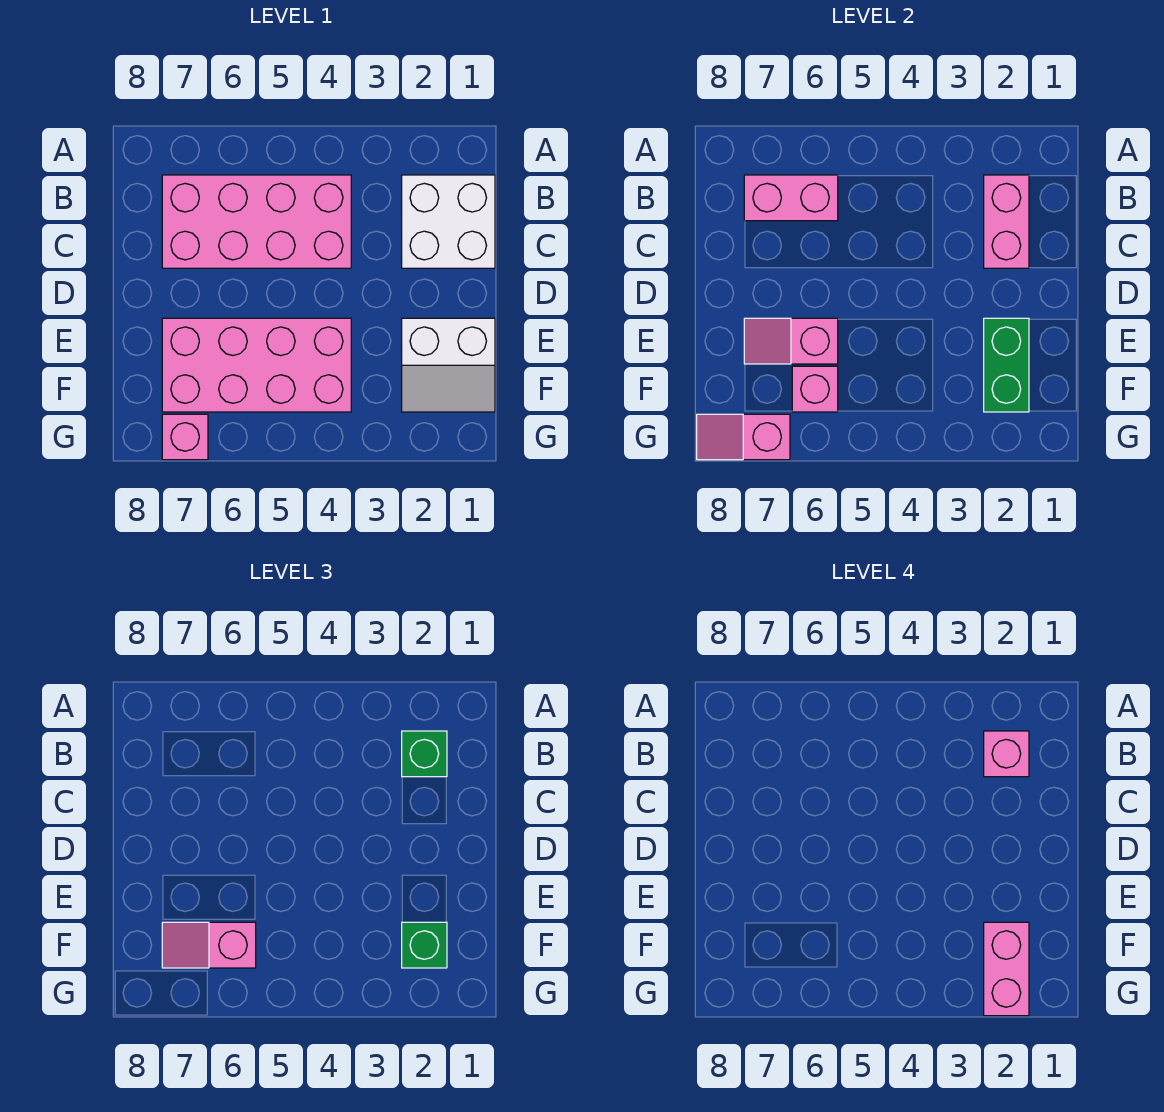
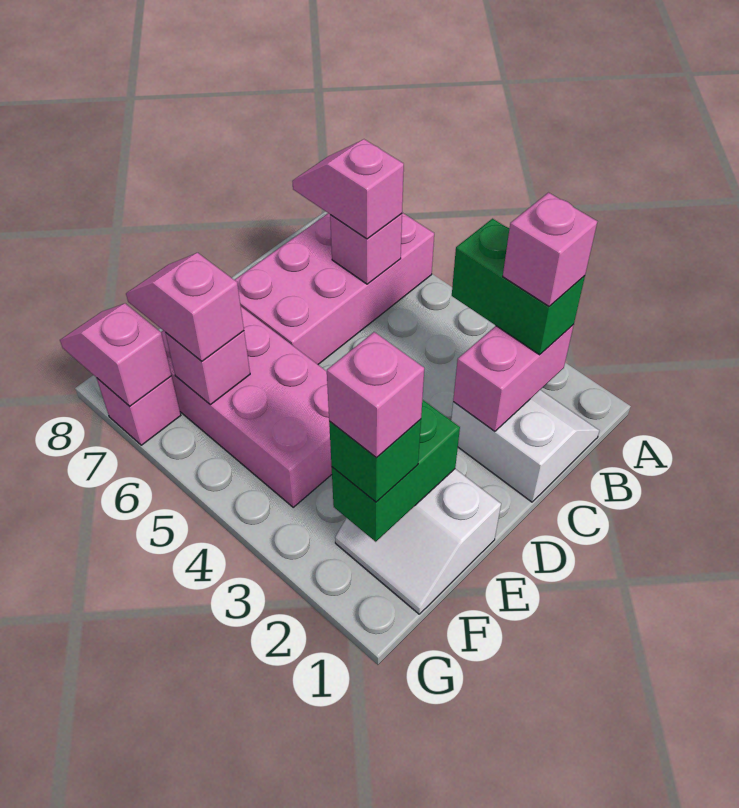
white 2x2 brick [402,175,495,268] -> white 2x2 slope [451,390,599,502]
green 1x1 brick [402,731,447,777] -> green 1x2 brick [452,219,585,355]
pink 2x4 brick [162,175,351,268] -> pink 2x4 brick turned to [235,213,434,364]
pink 1x2 brick [744,175,838,221] -> pink 1x1 brick [330,214,402,284]
pink 1x2 slope [744,318,838,364] -> pink 1x2 slope moved to [292,139,404,239]
pink 1x2 brick [984,922,1029,1016] -> pink 1x1 brick [327,332,424,458]

